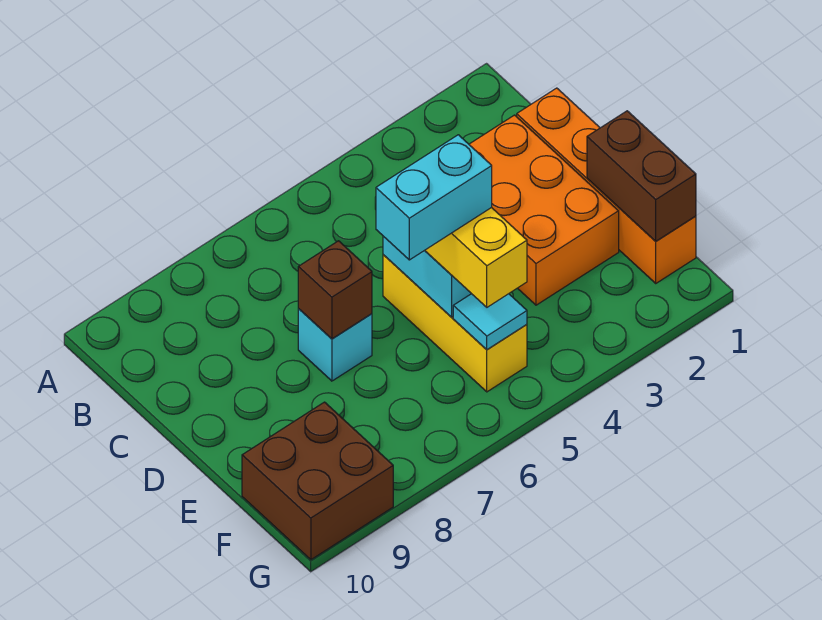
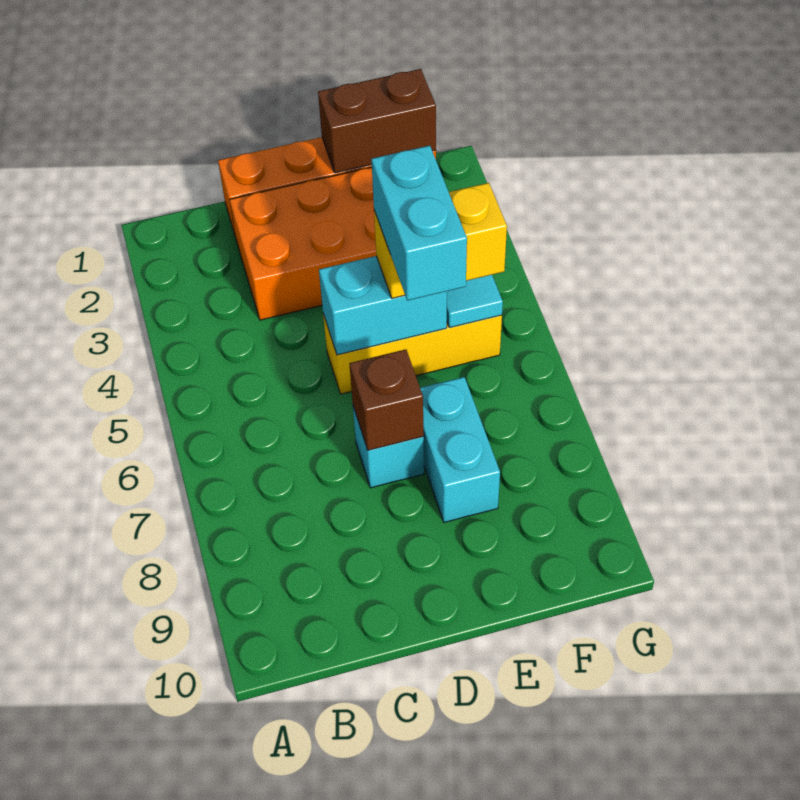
none -> cyan 1x2 brick [420,377,500,522]
brown 2x2 brick [242,402,393,560] -> none

